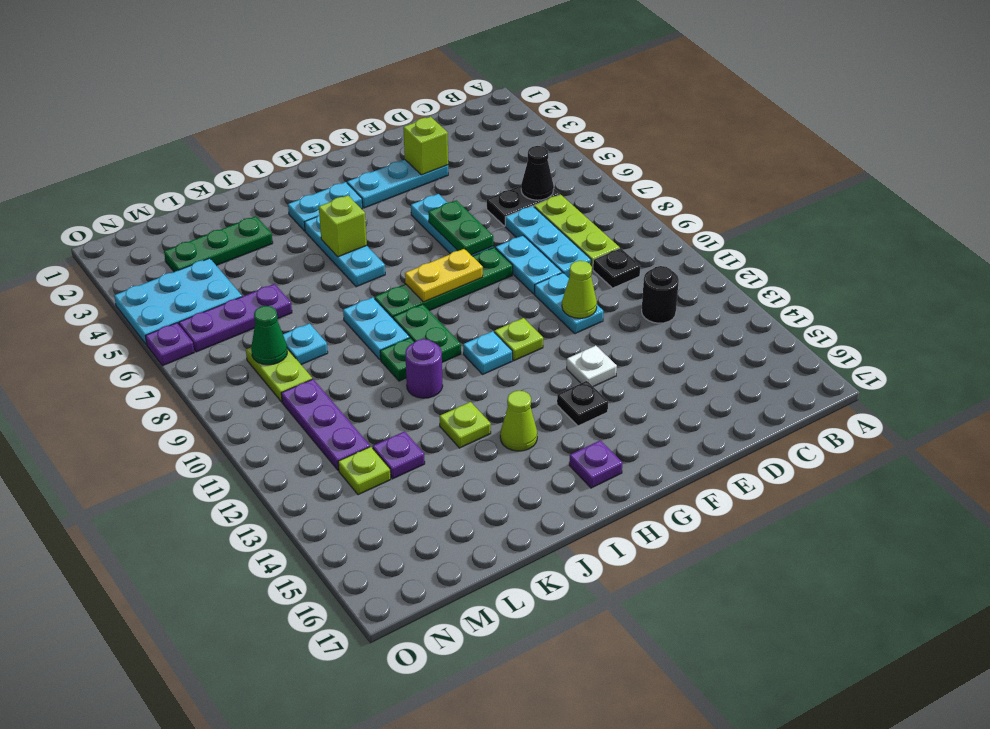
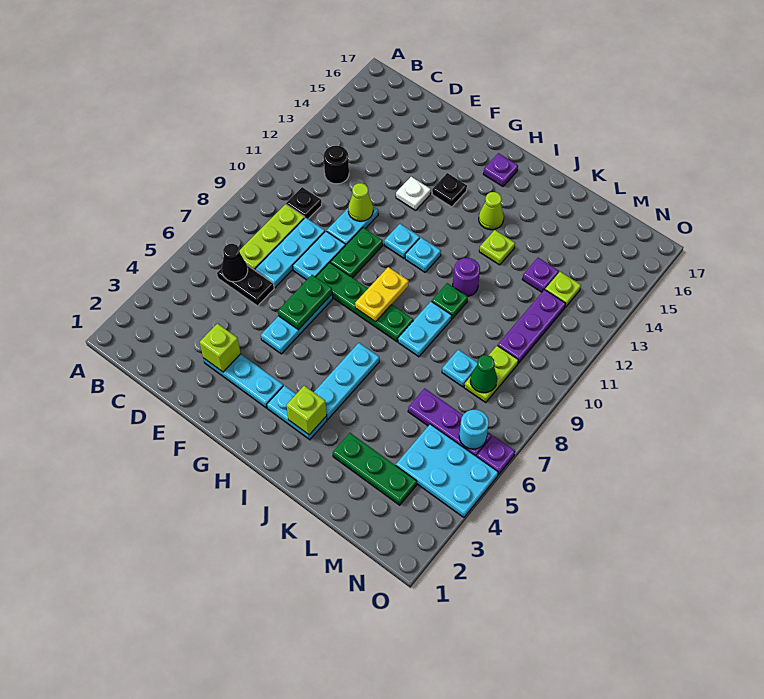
yellow 1x2 plate [405,249,483,302] -> yellow 1x2 plate turned to [355,267,409,322]
lime 1x1 plate [494,318,543,361] -> cyan 1x1 plate [384,224,420,258]
lime 1x1 brick [319,195,367,257] -> lime 1x1 brick moved to [286,386,327,435]
green 1x2 plate [393,304,461,362] -> green 1x2 plate moved to [330,228,383,278]
none -> cyan 1x1 round brick [459,410,489,449]

